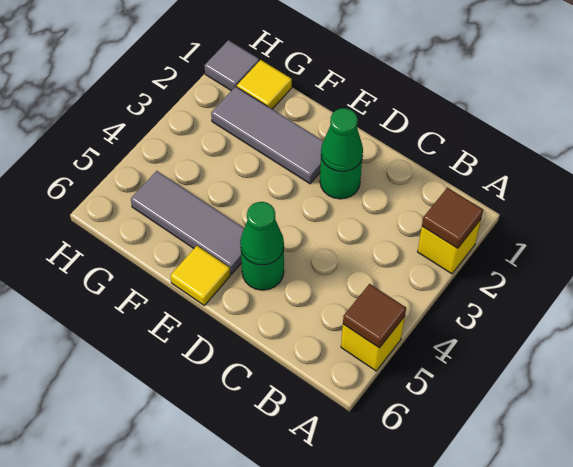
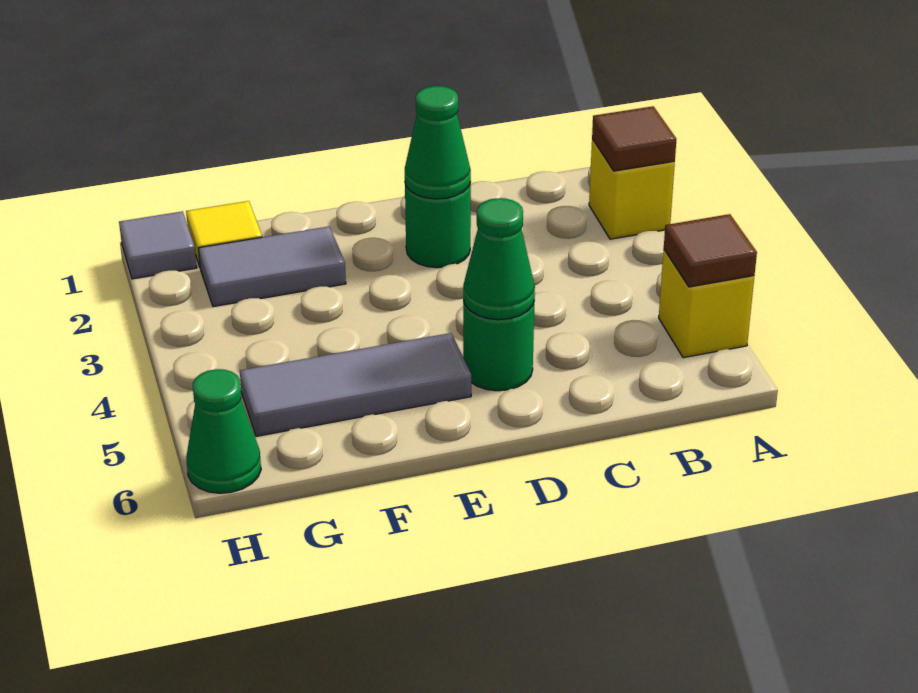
grey 1x3 tile [211,87,323,184] -> grey 1x2 tile [198,227,346,307]
yellow 1x1 tile [170,246,231,305] -> none
none -> green 1x1 cone [186,369,261,493]

